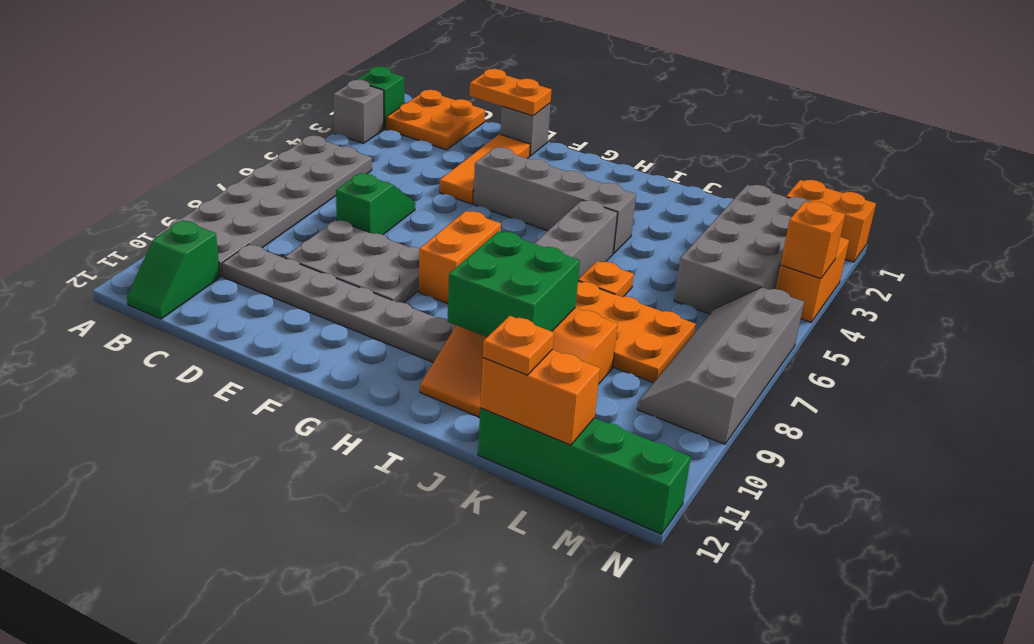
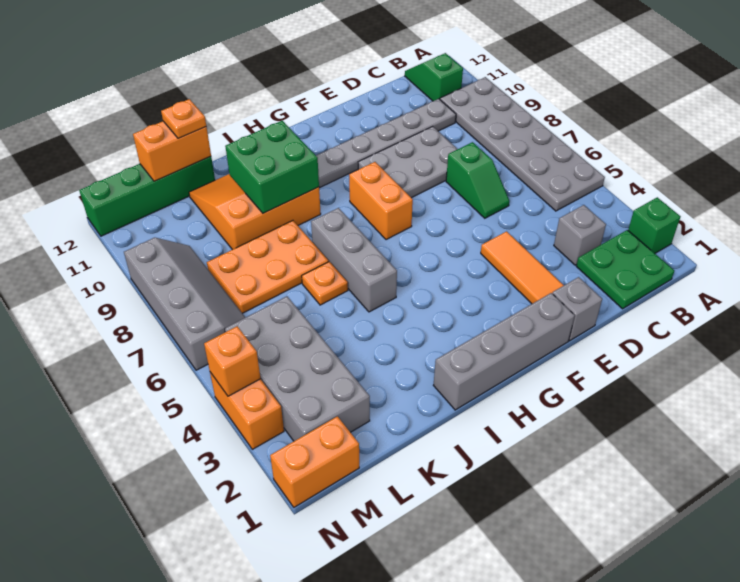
grey 1x1 brick [333,80,384,143] -> grey 1x1 brick moved to [554,205,606,265]
orange 2x2 plate [386,90,485,150] -> green 2x2 plate [576,230,674,309]
orange 1x2 plate [469,69,551,116] -> none
grey 1x4 brick [473,147,636,254] -> grey 1x4 brick moved to [433,293,575,410]

